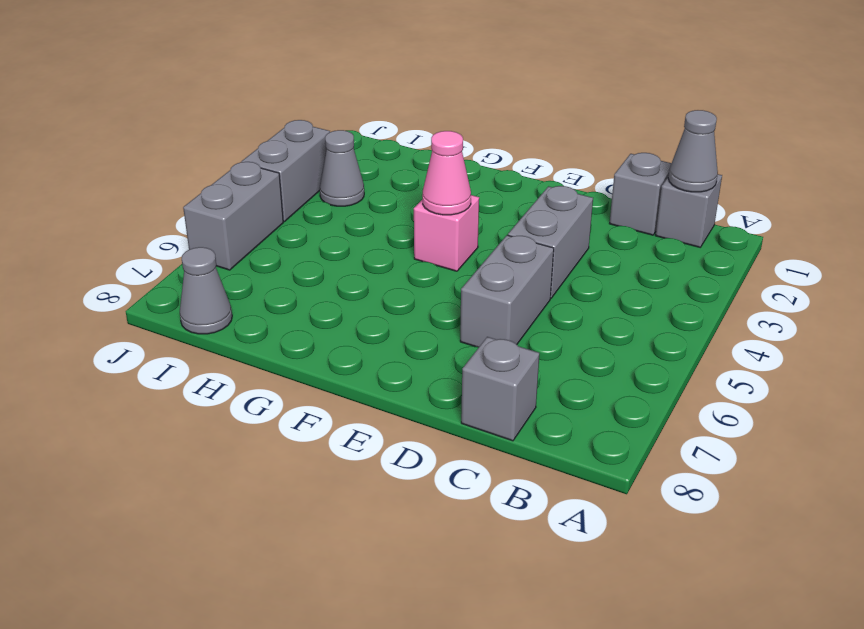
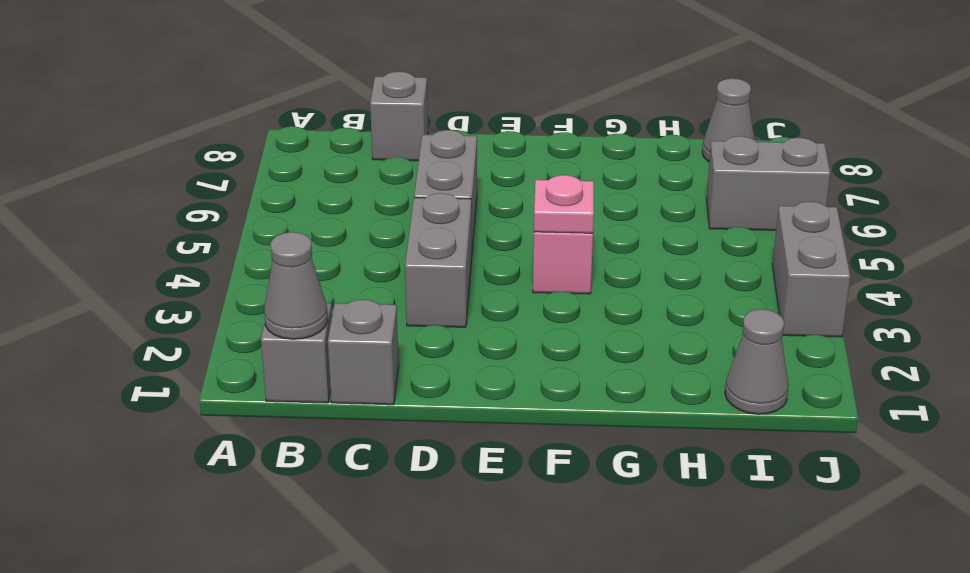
pink 1x1 cone [422,131,471,215] -> pink 1x1 plate [534,175,594,233]
grey 1x1 cone [320,130,364,206] -> grey 1x1 cone moved to [725,309,789,414]
grey 1x2 brick [183,162,283,270] -> grey 1x2 brick turned to [707,136,830,230]

